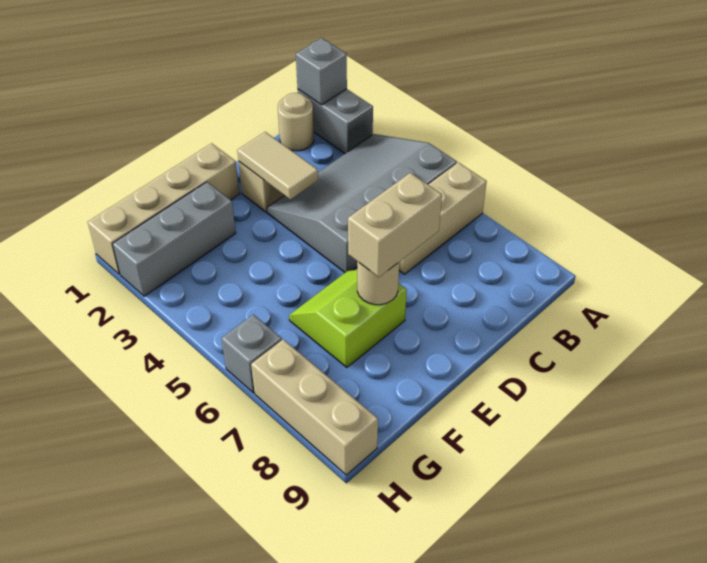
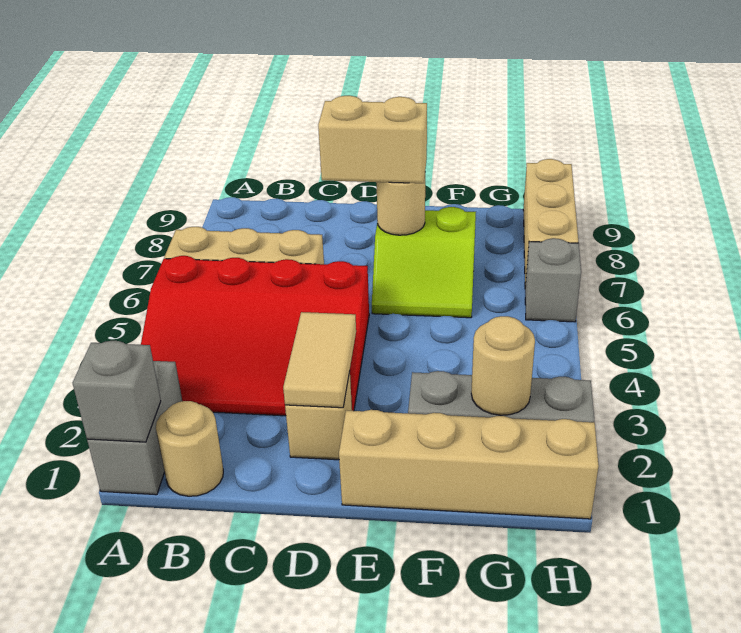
grey 3x4 slope [267,134,457,272] -> red 3x4 slope [141,256,369,416]
none -> tan 1x1 round brick [471,316,535,415]

